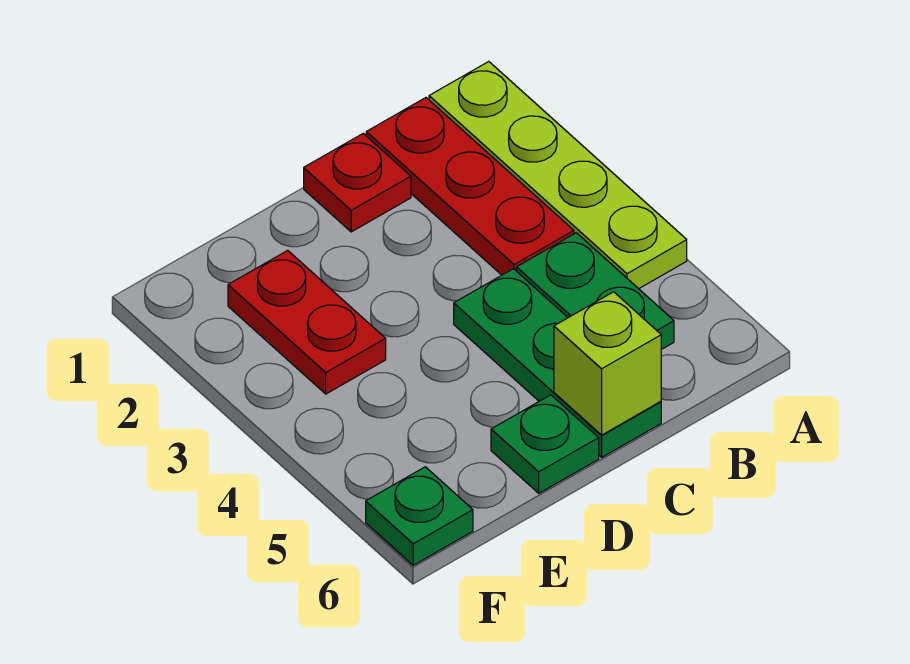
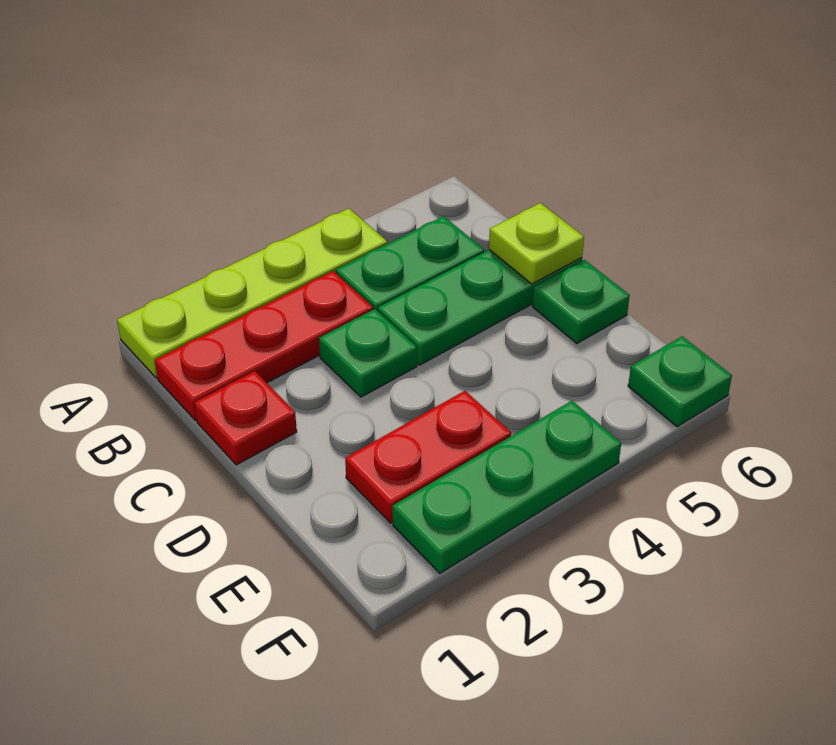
none -> green 1x1 plate [319,309,417,397]
lime 1x1 brick [554,292,661,435] -> lime 1x1 plate [489,203,584,284]
none -> green 1x3 plate [393,401,621,573]

